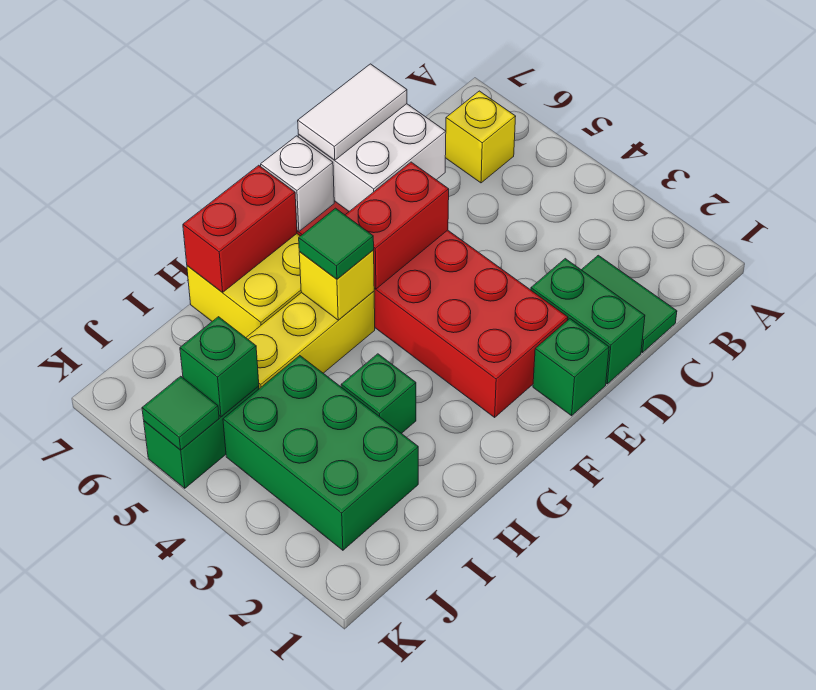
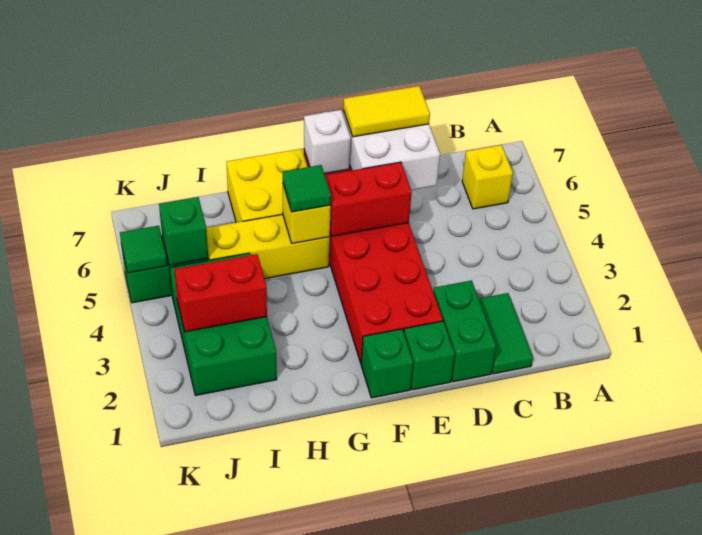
white 1x2 tile [298,64,407,160] -> yellow 1x2 tile [343,86,430,137]
red 1x2 brick [183,165,297,293] -> red 1x2 brick moved to [174,254,267,332]
green 1x1 brick [341,354,416,434] -> green 1x1 brick moved to [361,329,413,398]

